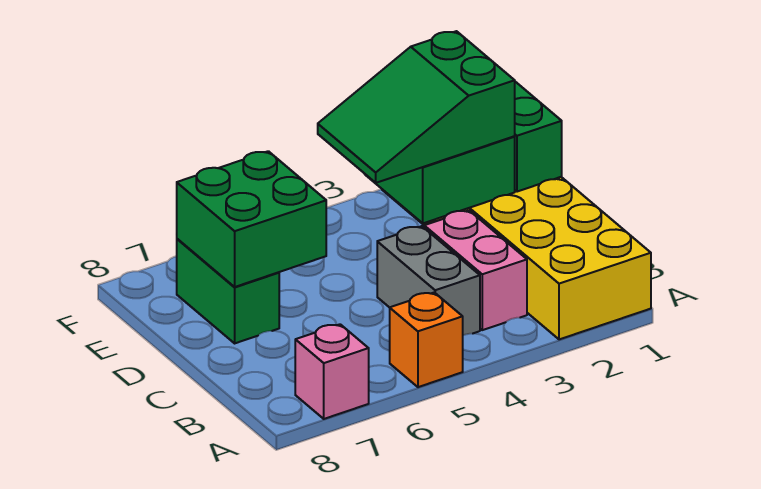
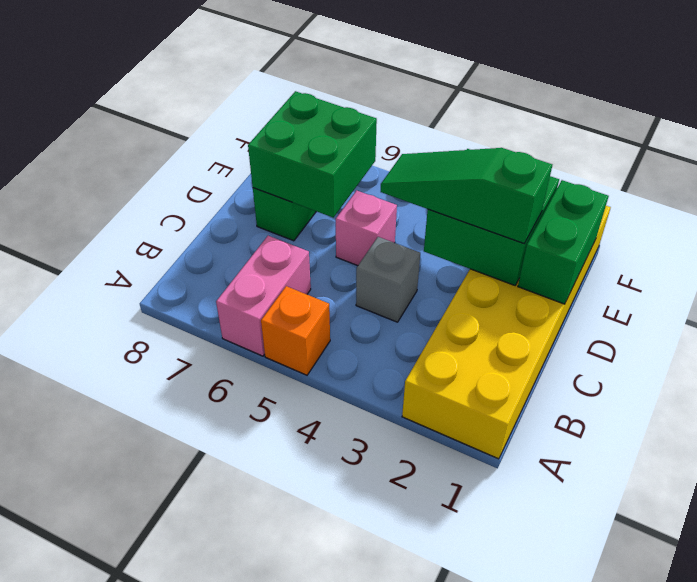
pink 1x1 brick [295,324,369,419] -> pink 1x1 brick moved to [336,190,397,266]
pink 1x2 brick [424,210,527,330] -> pink 1x2 brick moved to [216,236,311,356]
grey 1x2 brick [377,226,480,335] -> grey 1x1 brick [356,237,420,322]
green 2x3 slope [318,31,515,183] -> green 1x3 slope [381,148,552,243]

